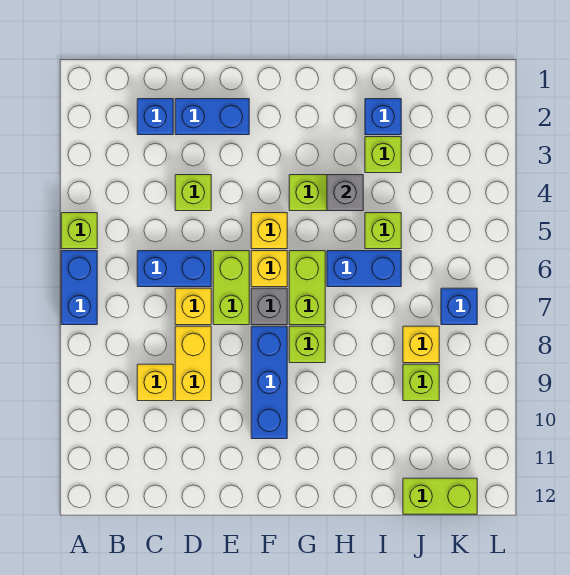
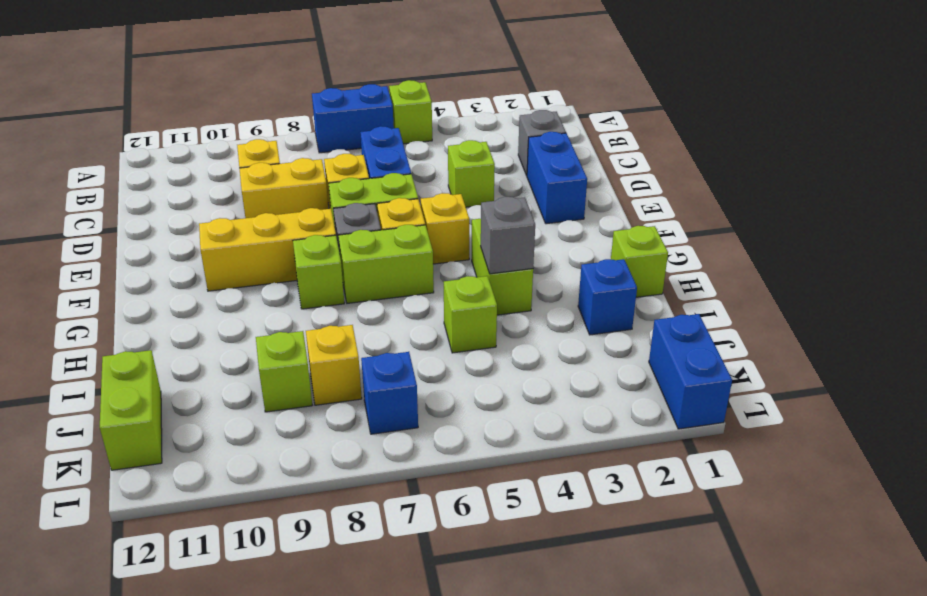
blue 1x1 brick [137,99,173,135] -> grey 1x1 brick [518,110,566,176]
blue 1x3 brick [251,326,287,439] -> yellow 1x3 brick [199,208,336,291]
blue 1x2 brick [327,251,401,287] -> blue 1x2 brick moved to [649,314,732,429]
lime 1x1 brick [365,137,401,173] -> lime 1x1 brick moved to [611,226,668,297]

